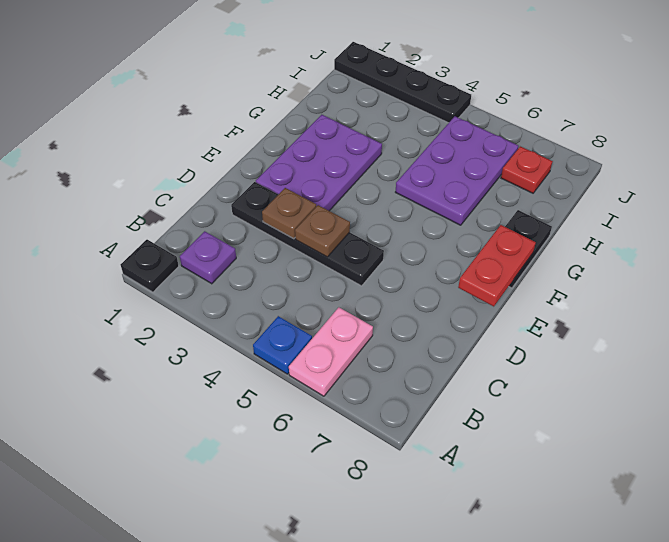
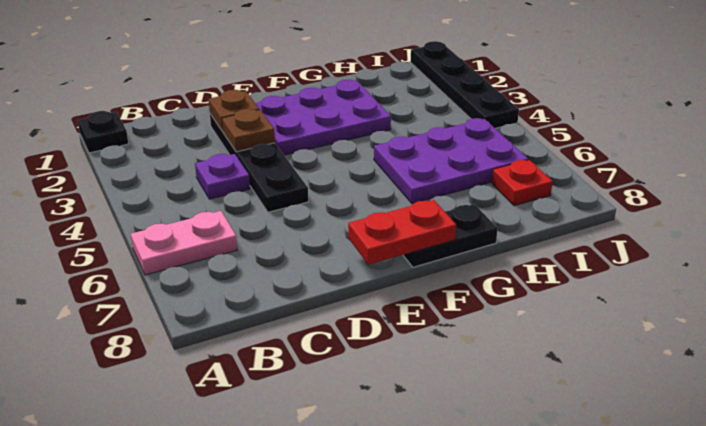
blue 1x1 plate [253,316,312,374] -> none
purple 1x1 plate [180,231,236,284] -> purple 1x1 plate moved to [195,154,250,199]
brown 1x1 plate [295,205,350,257] -> brown 1x1 plate moved to [208,90,259,131]

